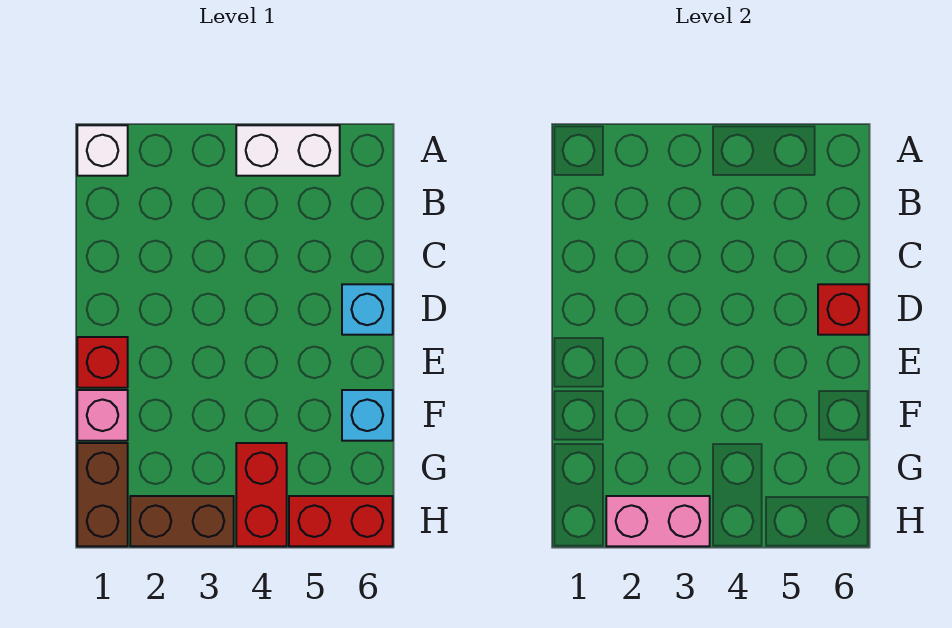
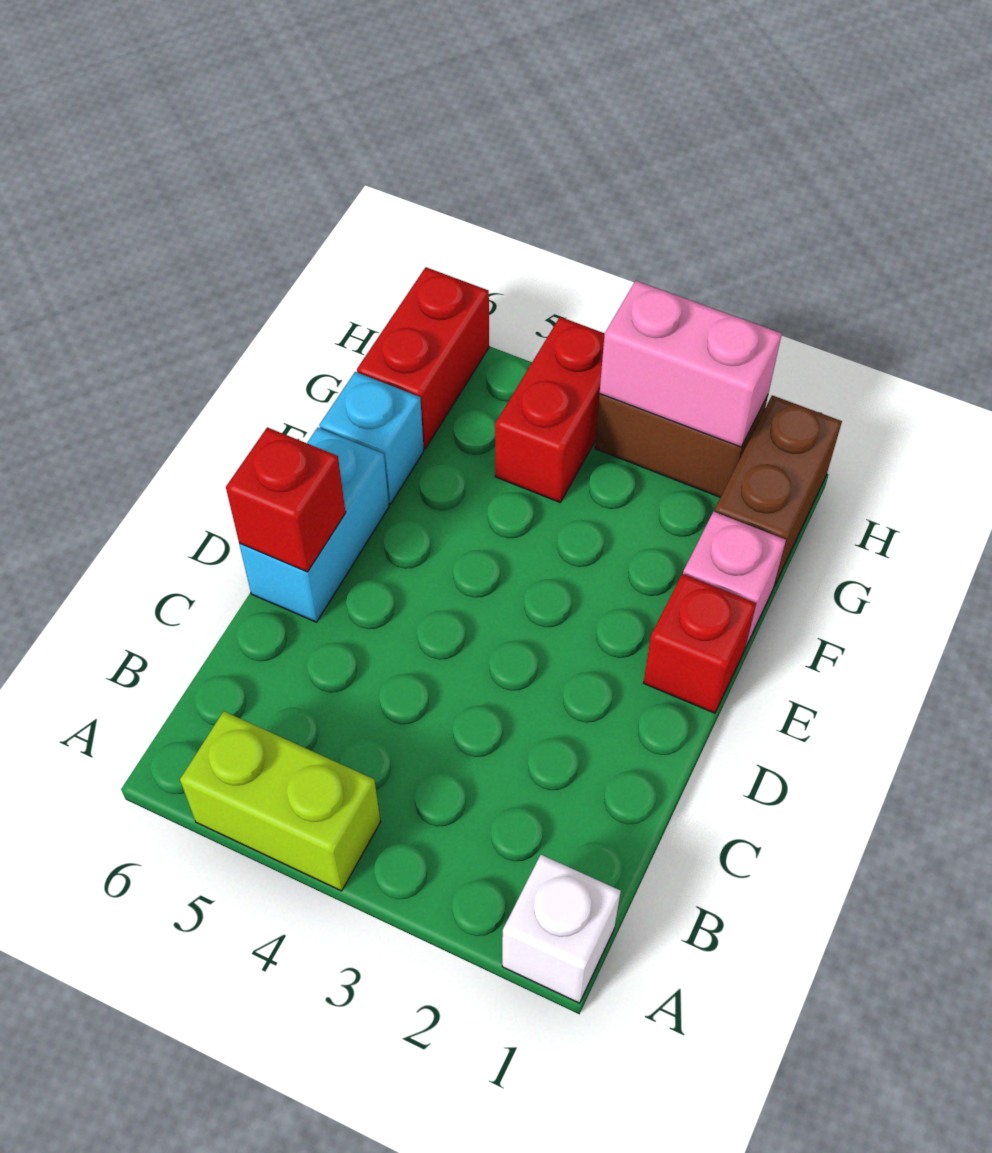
white 1x2 brick [236,125,340,176] -> lime 1x2 brick [180,711,381,891]
cyan 1x1 brick [342,284,393,335] -> cyan 1x2 brick [239,428,389,622]
red 1x2 brick [289,496,393,546] -> red 1x2 brick turned to [357,267,489,449]

